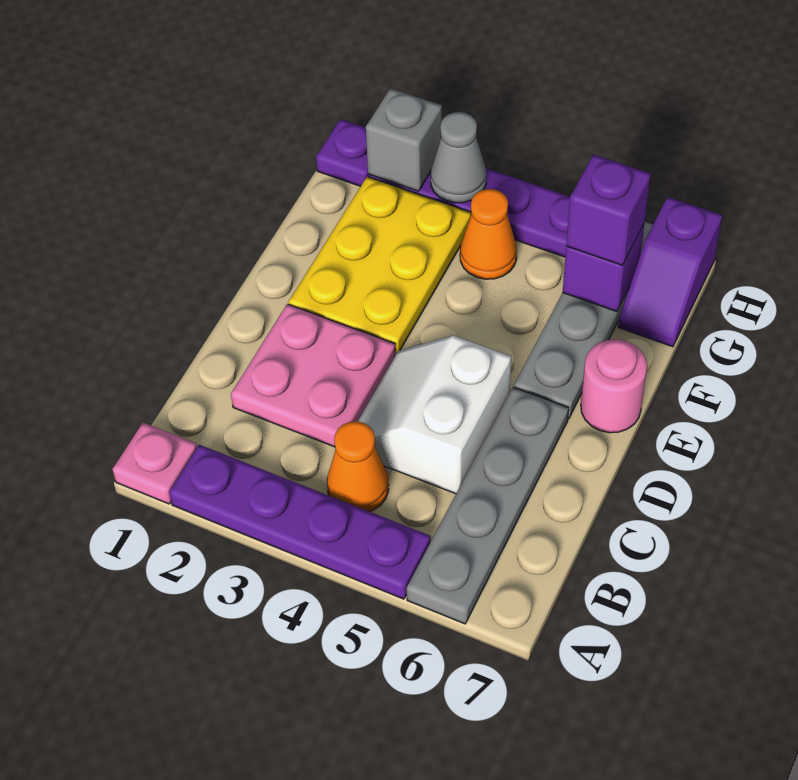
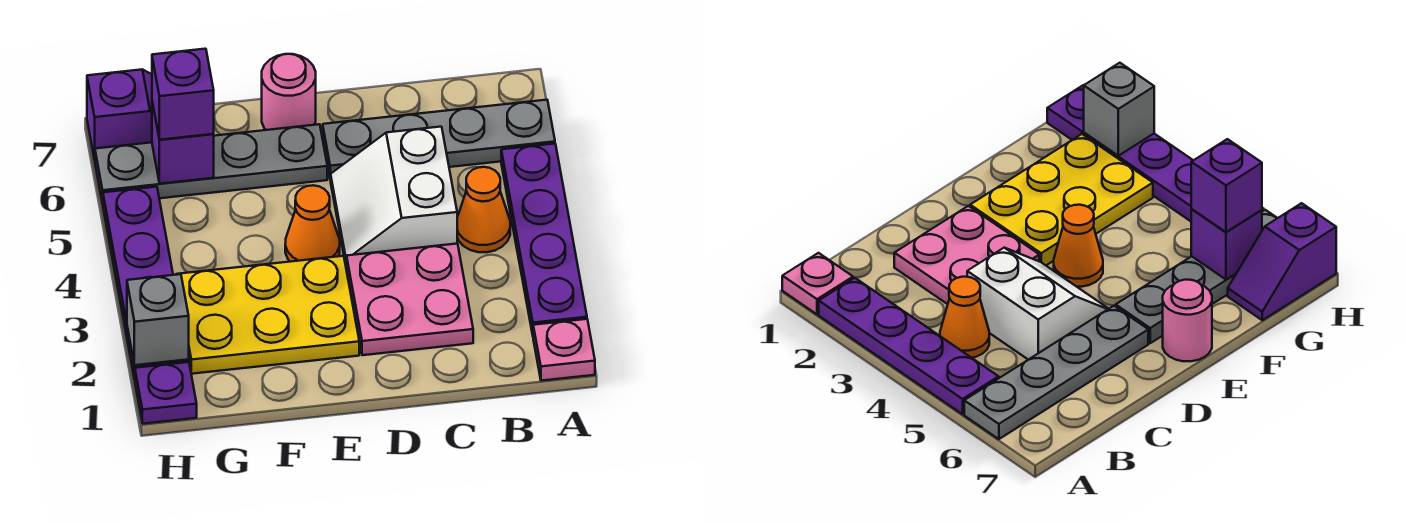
white 2x2 slope [358,336,511,494] -> white 2x2 slope turned to [331,127,457,267]
orange 1x1 cone [460,189,517,279] -> orange 1x1 cone moved to [285,185,340,262]
grey 1x1 cone [431,112,486,203] -> none

